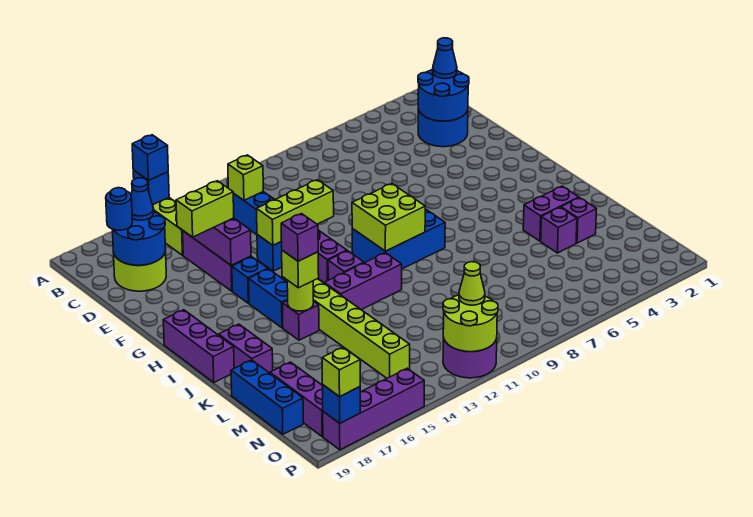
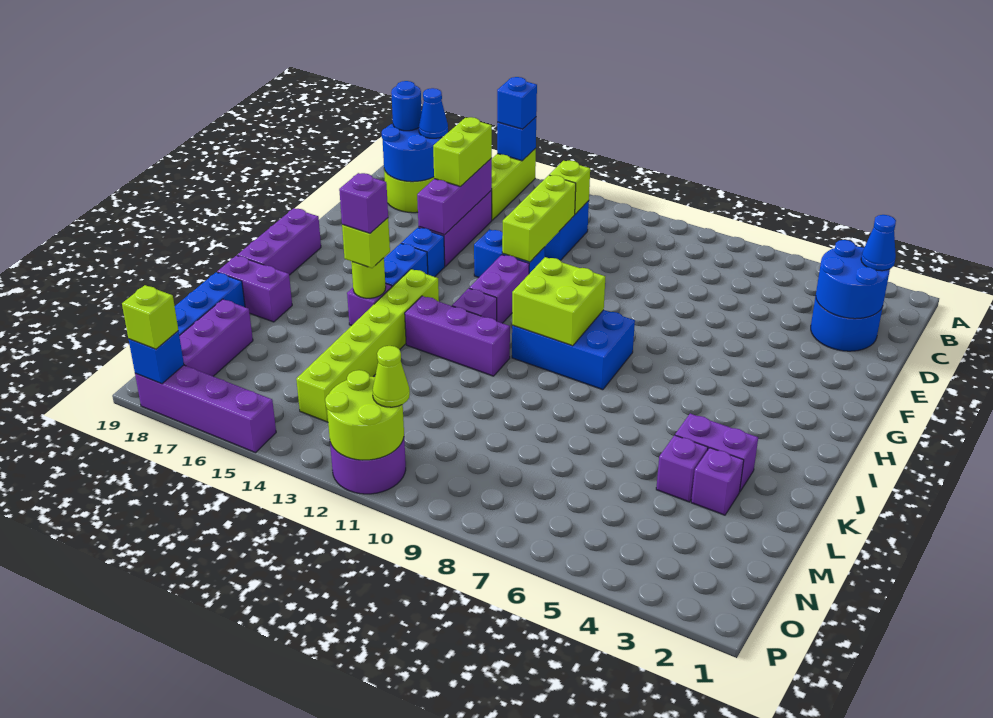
lime 1x2 brick [176,181,234,237] -> lime 1x2 brick turned to [433,117,492,187]
lime 1x3 brick [257,180,334,245] -> lime 1x3 brick turned to [502,175,576,262]
purple 1x2 brick [219,324,273,373] -> purple 1x2 brick turned to [217,256,292,322]

